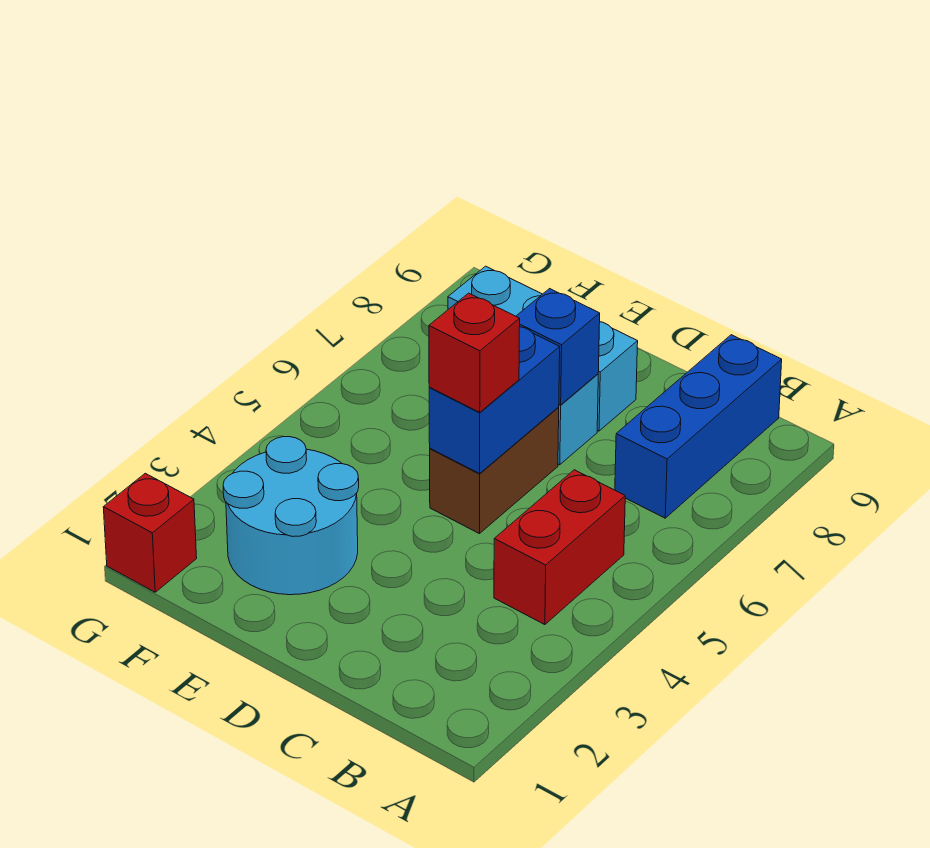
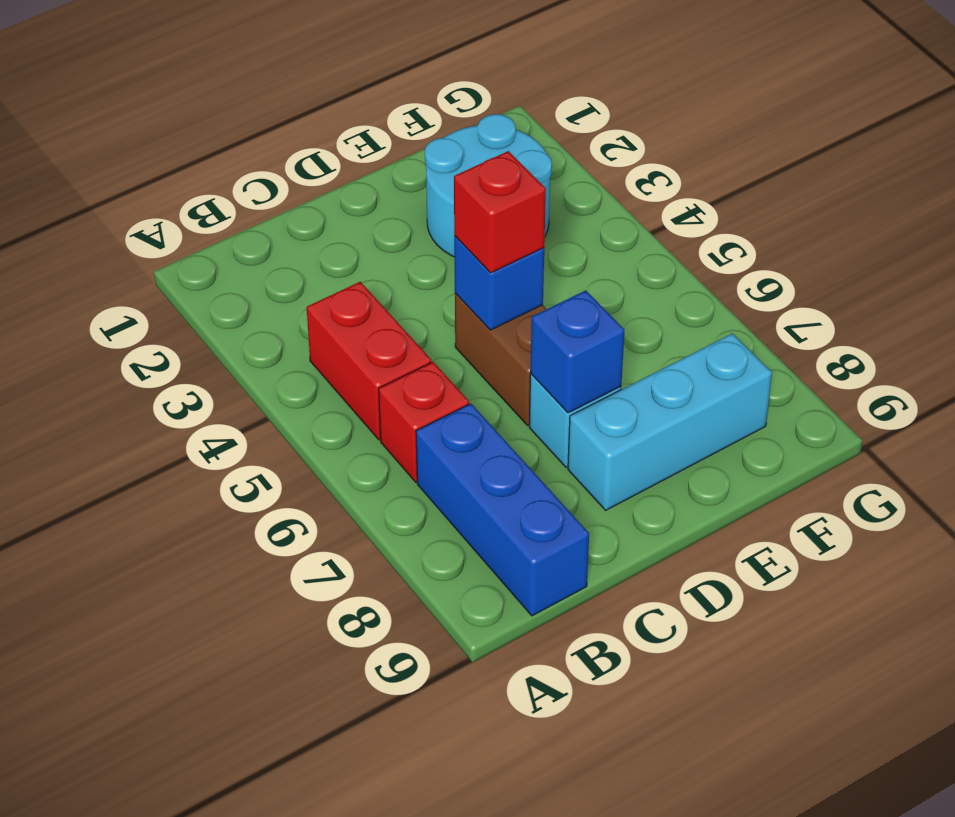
blue 1x2 brick [429,327,560,474] -> blue 1x1 brick [454,236,544,330]
red 1x1 brick [103,473,197,592] -> red 1x1 brick moved to [379,362,469,482]

